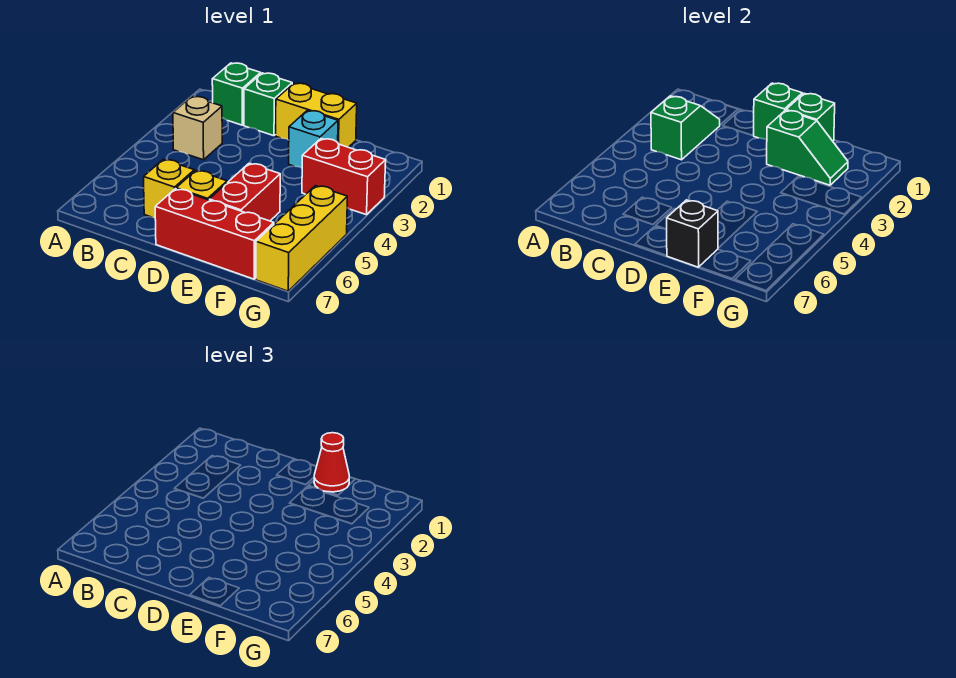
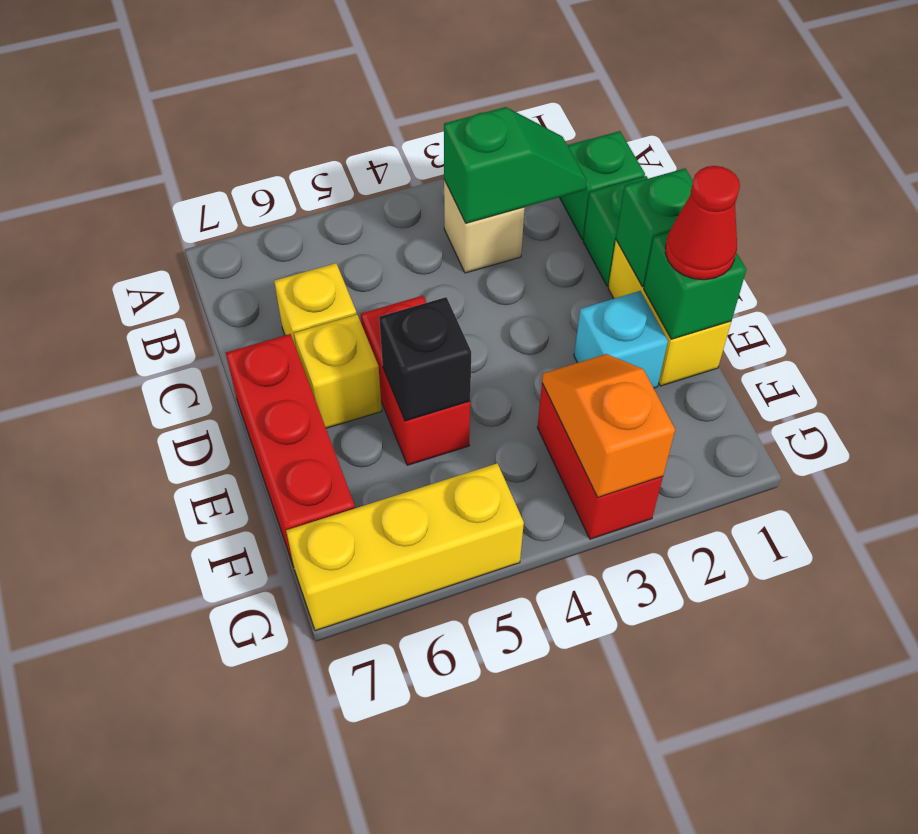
green 1x2 slope [767,110,848,185] -> none
red 1x2 brick [209,163,280,221] -> red 1x2 brick turned to [361,296,470,465]
black 1x1 brick [666,200,718,267] -> black 1x1 brick moved to [379,297,471,421]
none -> orange 1x2 slope [542,354,675,497]

